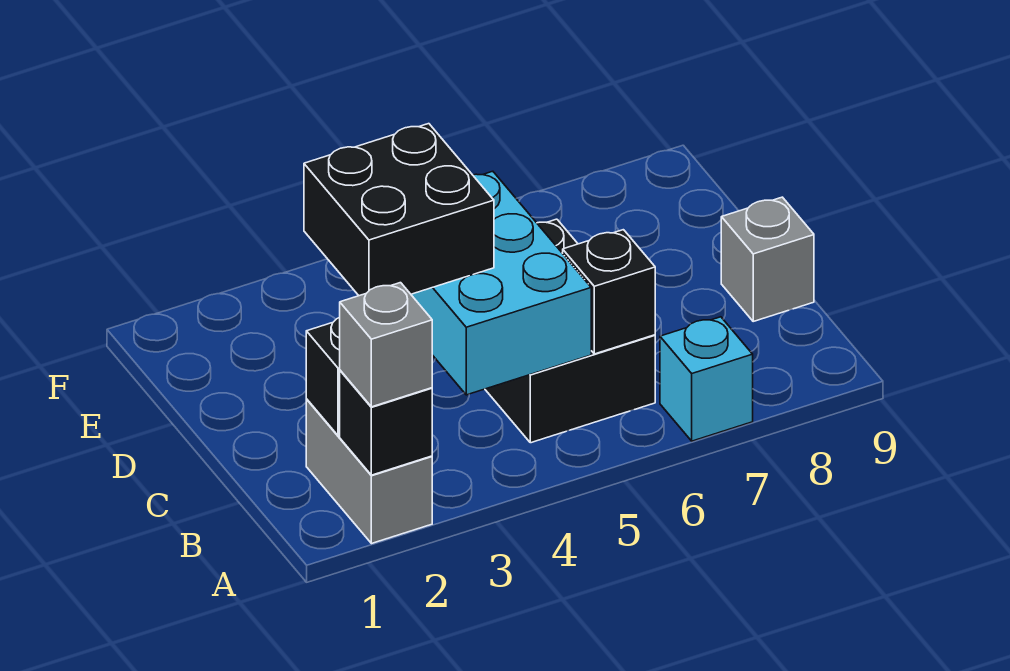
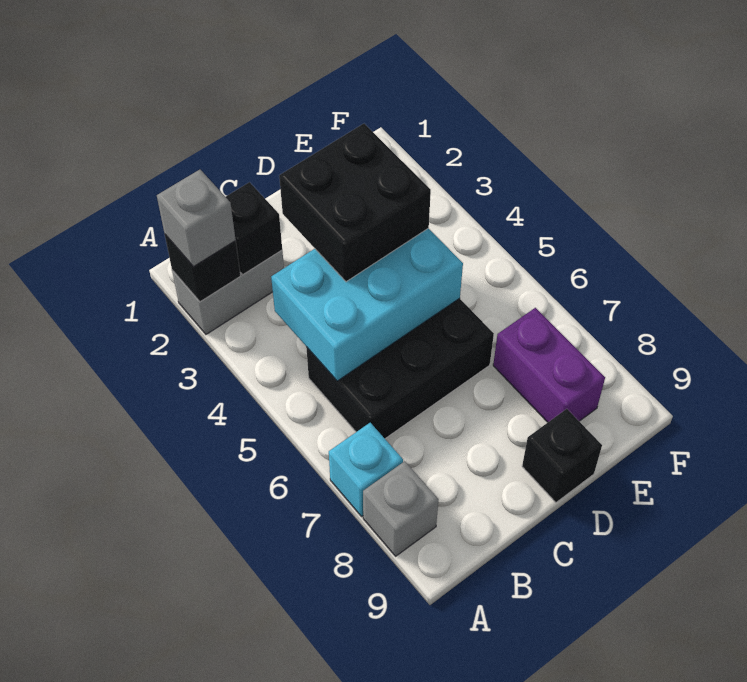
black 1x1 brick [563,230,655,354] -> black 1x1 brick moved to [522,409,602,502]
grey 1x1 brick [721,197,814,321] -> grey 1x1 brick moved to [363,461,439,556]
none -> purple 1x2 brick [493,308,605,422]

